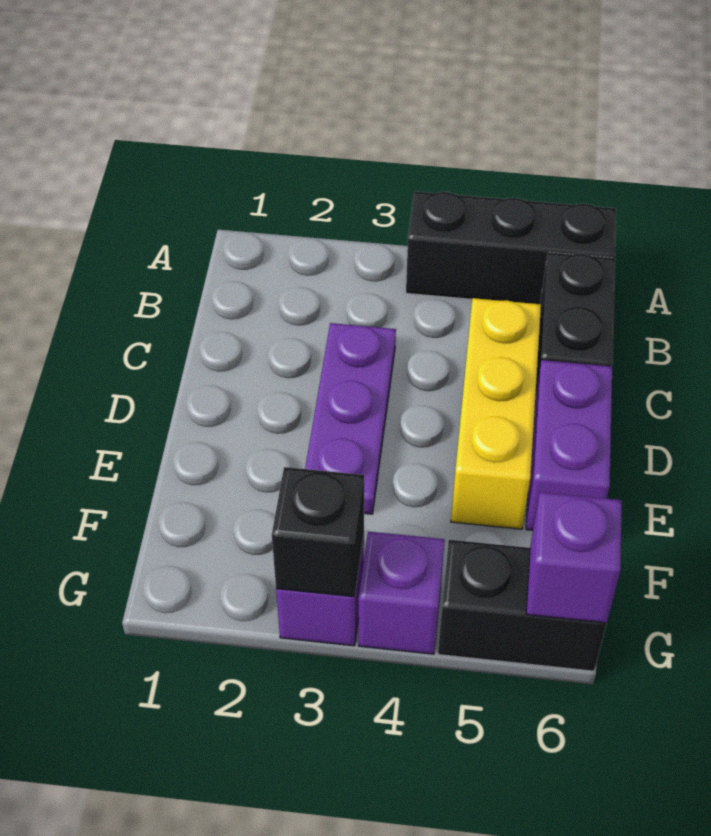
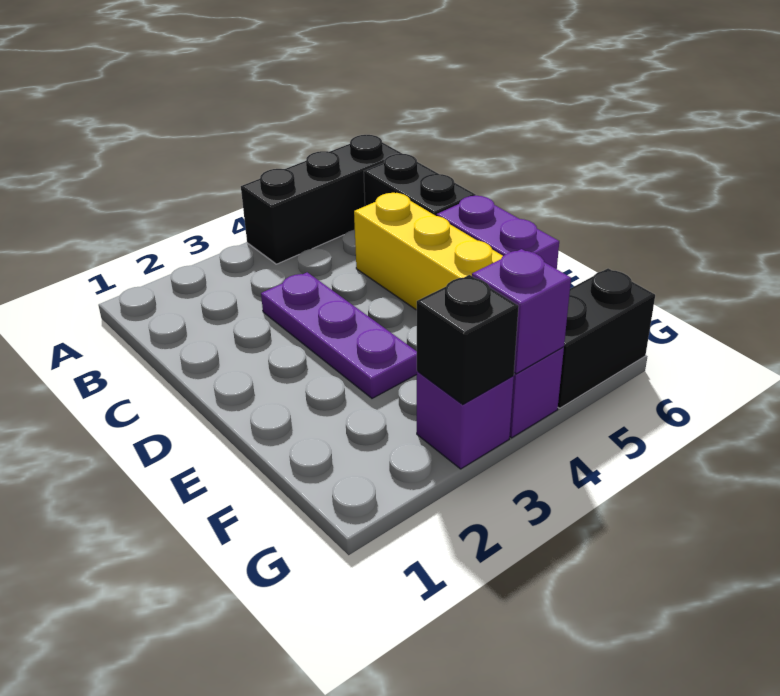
purple 1x1 brick [526,492,622,623] -> purple 1x1 brick moved to [472,249,571,374]

